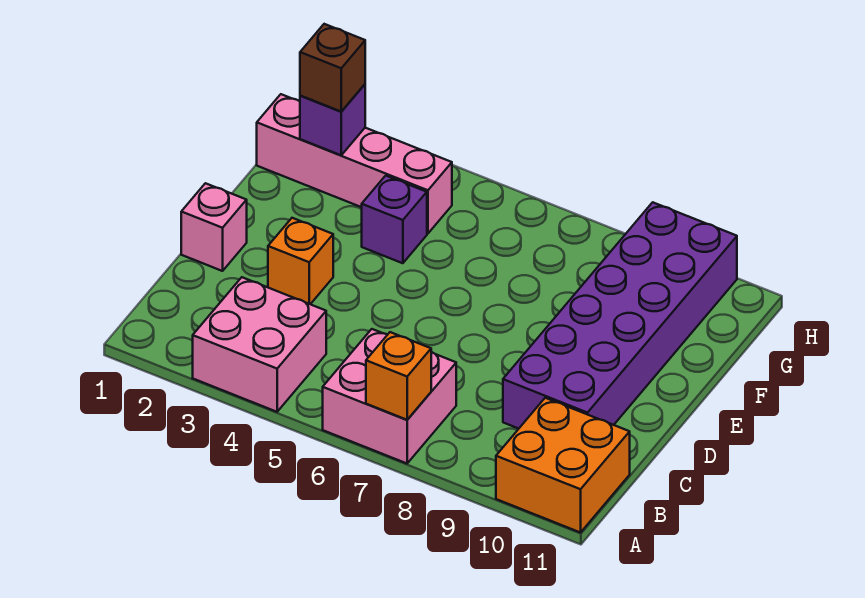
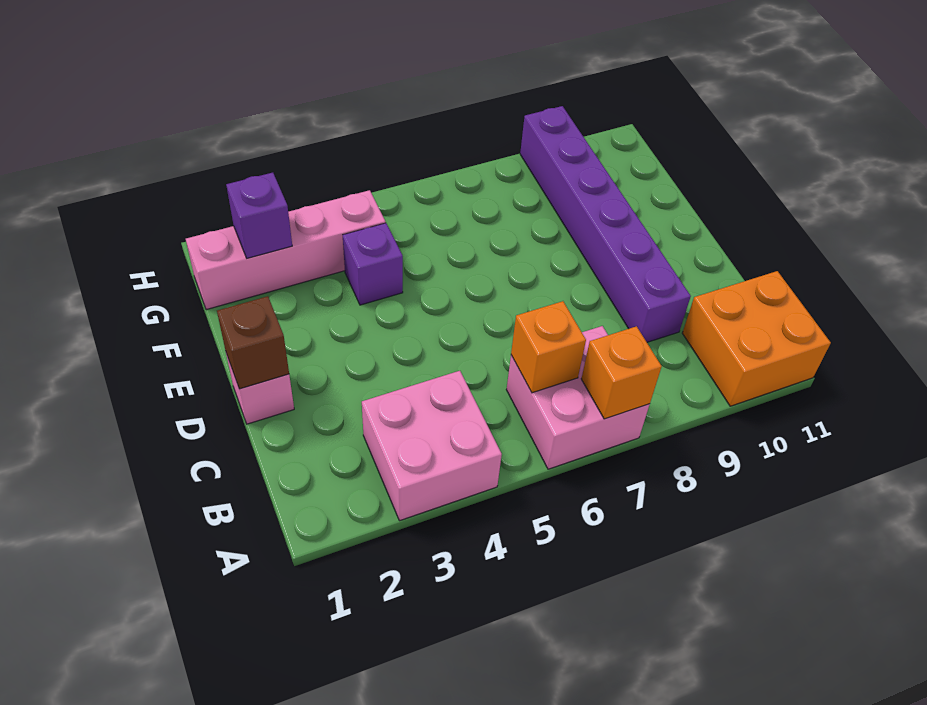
purple 2x6 brick [503,202,737,429] -> purple 1x6 brick [520,106,691,342]
orange 1x1 brick [268,218,333,304] -> orange 1x1 brick moved to [511,301,586,393]
brown 1x1 brick [300,24,365,112] -> brown 1x1 brick moved to [217,296,289,389]

